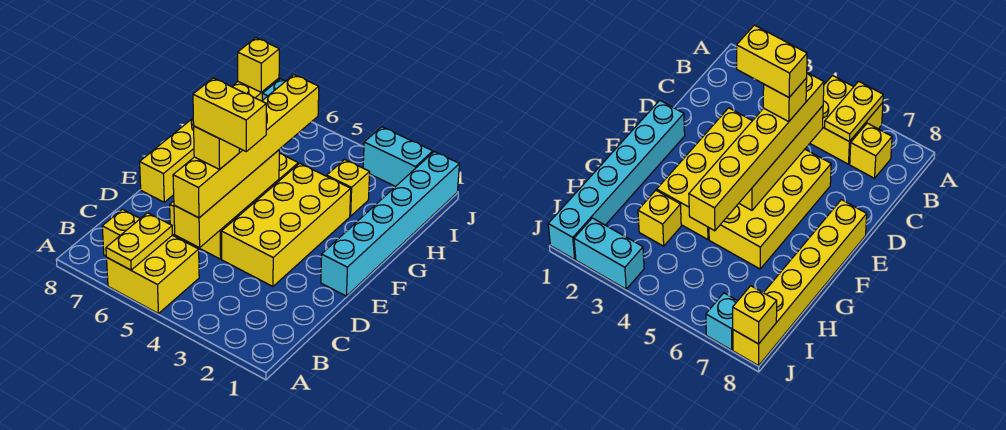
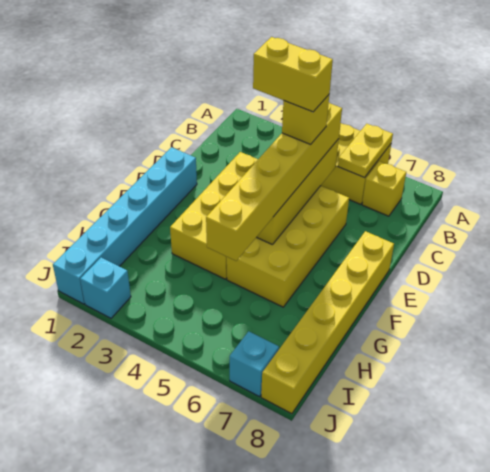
yellow 1x1 brick [327,159,370,216] -> none
cyan 1x2 brick [363,127,433,187] -> cyan 1x1 brick [80,258,131,318]
yellow 1x1 brick [238,38,279,92] -> none

